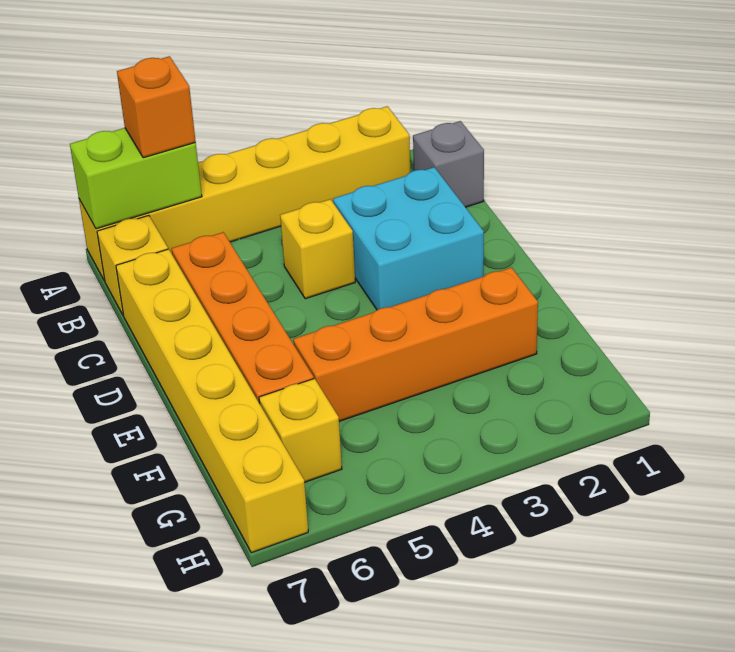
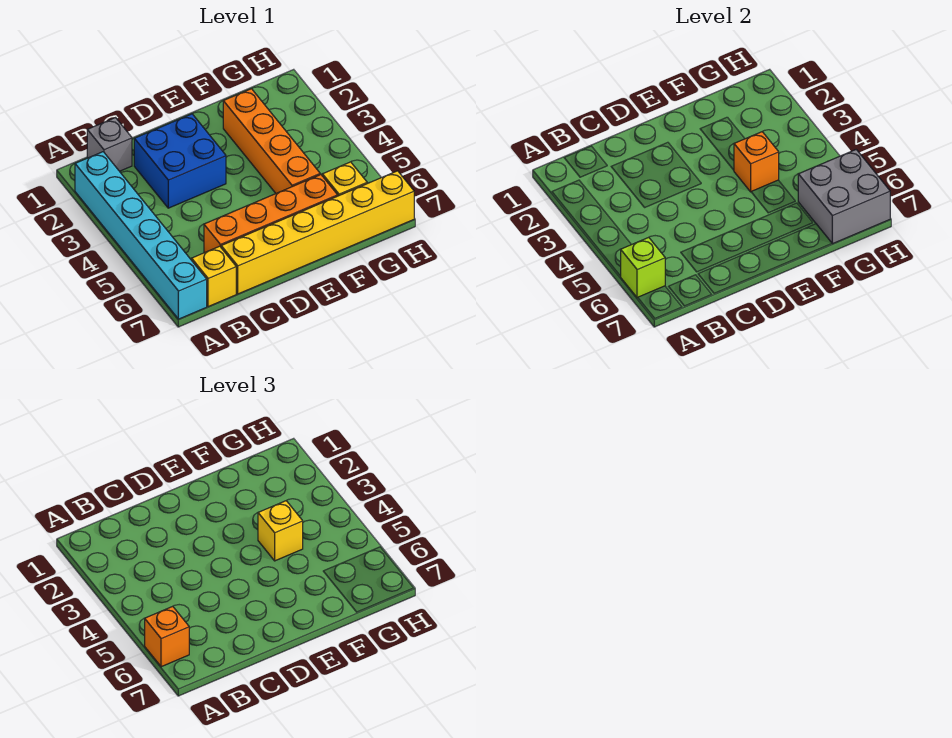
yellow 1x6 brick [79,106,410,281] -> cyan 1x6 brick [75,152,207,319]
lime 1x2 brick [70,128,202,229] -> lime 1x1 brick [620,237,665,298]
cyan 2x2 brick [333,167,484,310] -> blue 2x2 brick [134,114,226,208]
yellow 1x1 brick [280,199,355,299] -> yellow 1x1 brick moved to [258,501,303,561]
none -> orange 1x1 brick [734,132,779,192]
none -> grey 2x2 brick [798,150,890,244]

